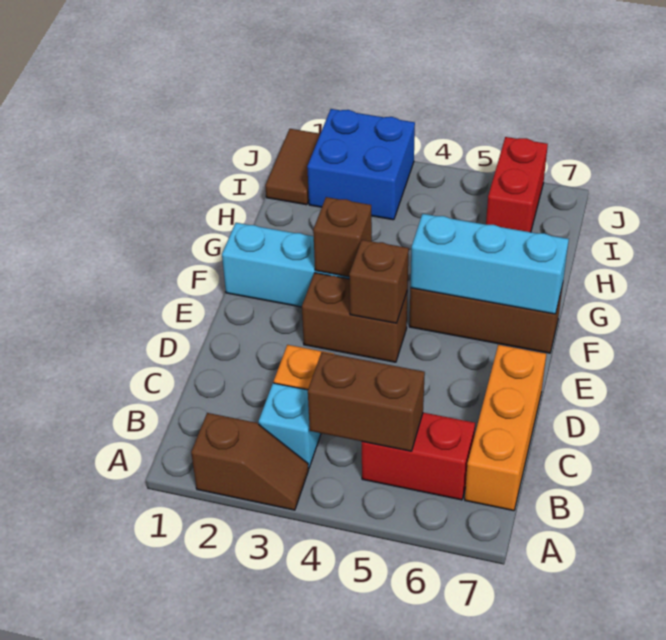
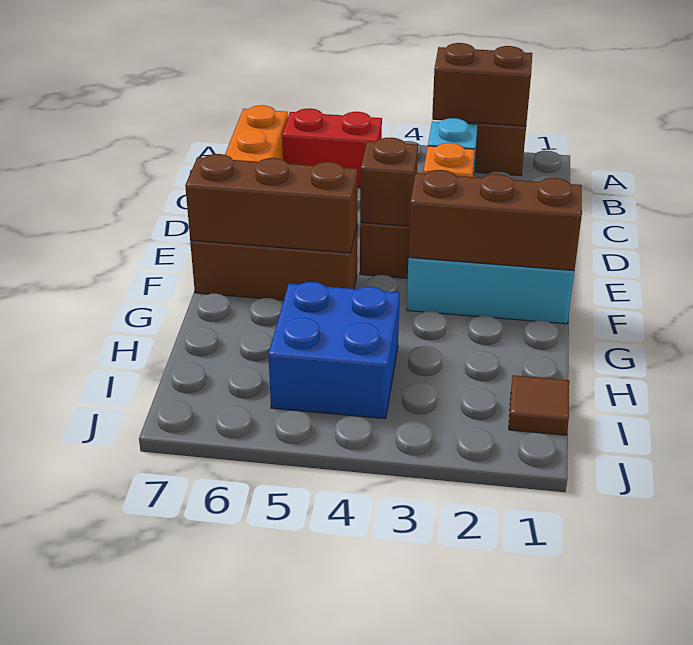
brown 1x2 brick [308,352,425,451] -> brown 1x2 brick moved to [432,43,532,126]
brown 1x1 brick [313,197,372,277] -> brown 1x3 brick [408,170,582,271]
cyan 1x3 brick [410,214,569,314] -> brown 1x3 brick [185,154,358,253]
brown 1x2 tile [265,129,320,205] -> brown 1x1 tile [509,375,569,435]
blue 2x2 brick [307,109,415,220] -> blue 2x2 brick moved to [268,282,400,419]
red 1x2 brick [486,137,548,232] -> none

